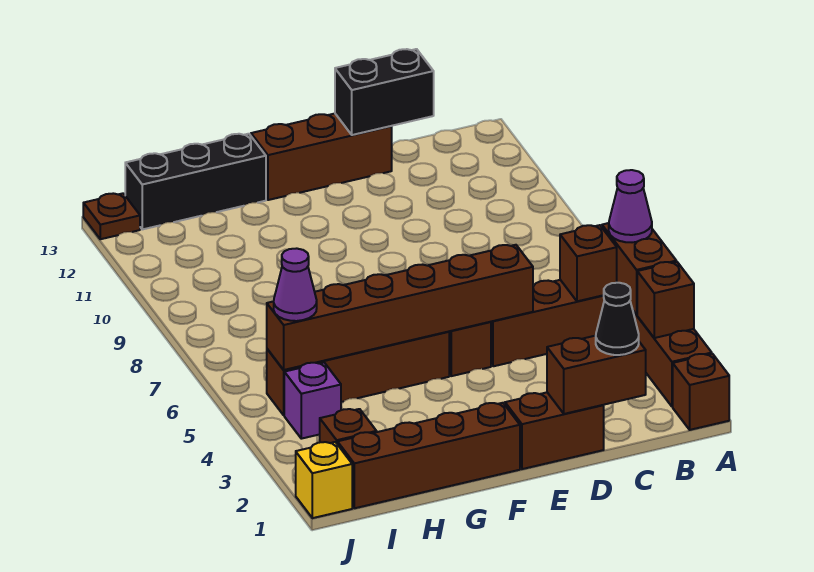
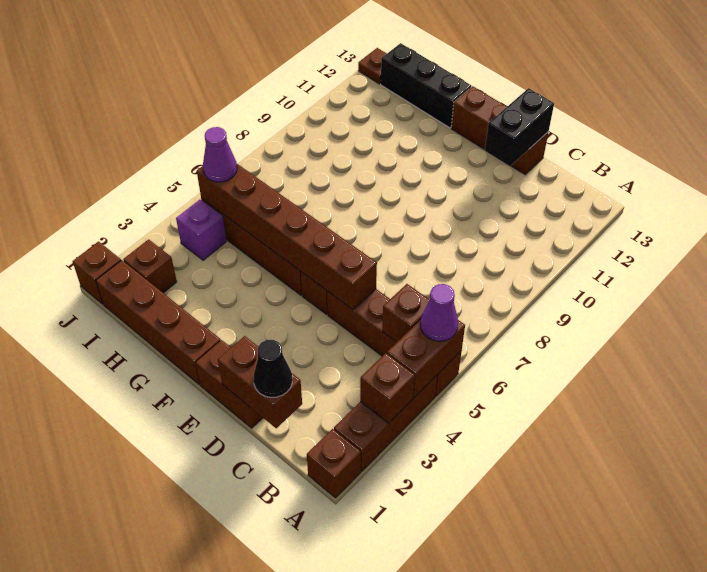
black 1x2 brick [335,49,434,135] -> black 1x2 brick turned to [485,88,554,166]
yellow 1x1 brick [296,442,352,518] -> brown 1x1 brick [73,242,121,304]

